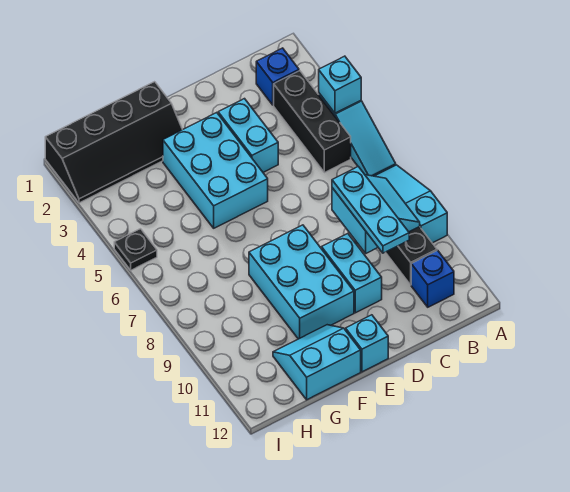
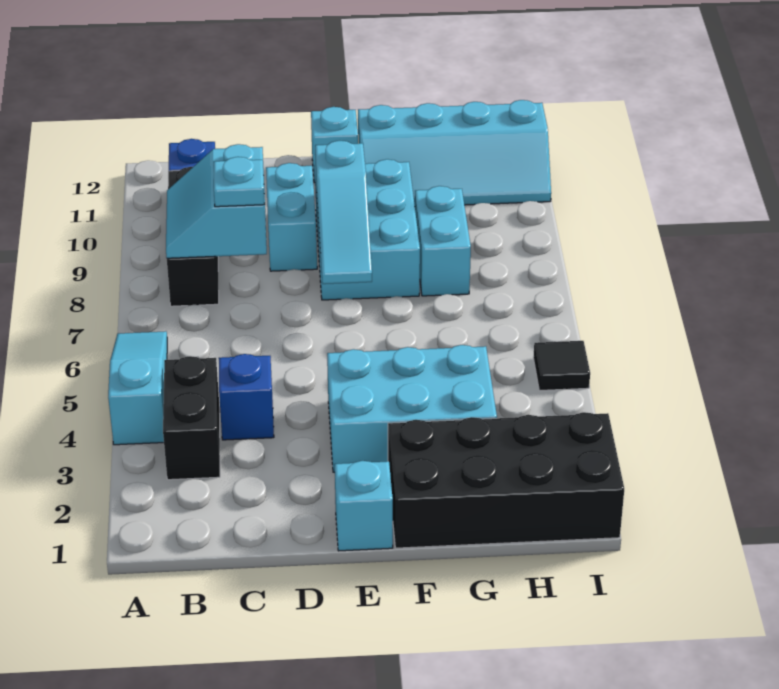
cyan 1x1 brick [319,56,361,113] -> cyan 1x1 brick moved to [335,461,393,551]
cyan 1x3 slope [375,165,447,243] -> cyan 1x3 slope moved to [315,141,372,284]
blue 1x1 brick [256,48,299,105] -> blue 1x1 brick moved to [219,354,274,440]
black 1x3 brick [274,71,351,173] -> black 1x2 brick [163,356,220,480]
cyan 1x3 plate [332,167,409,253] -> cyan 1x1 plate [214,157,265,207]
cyan 1x2 brick [218,99,278,172] -> cyan 1x2 brick moved to [415,186,471,296]
cyan 2x3 brick [163,113,268,228] -> cyan 2x3 brick turned to [327,345,497,472]
black 2x4 slope [45,82,182,203] -> black 2x4 brick [388,412,624,548]
cyan 2x2 slope [273,325,361,400] -> cyan 2x4 slope [358,100,551,205]
black 1x1 plate [114,229,157,270] -> black 1x1 tile [533,341,590,391]

